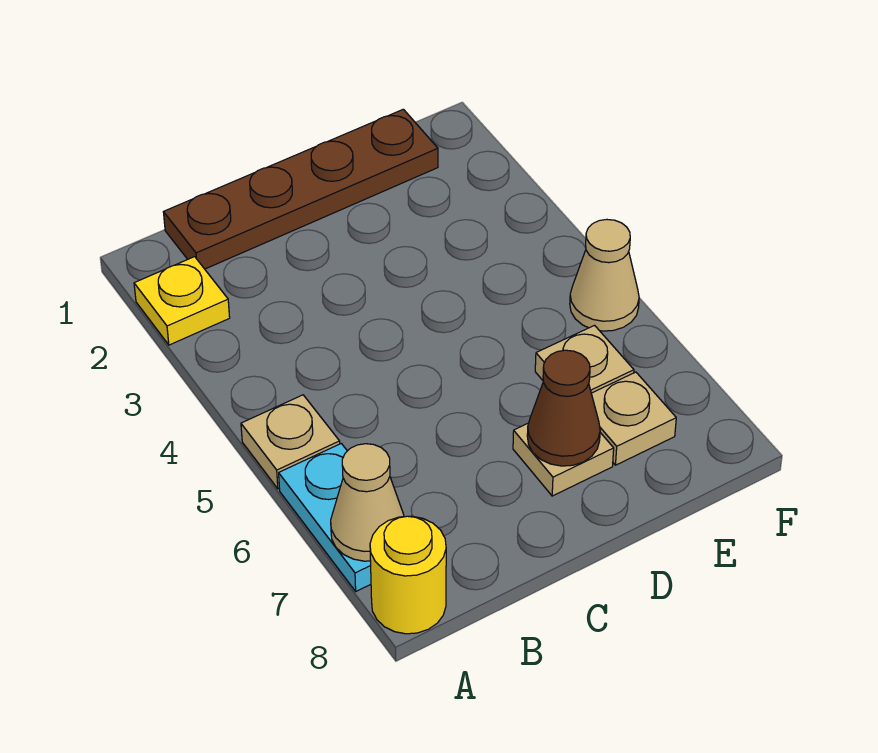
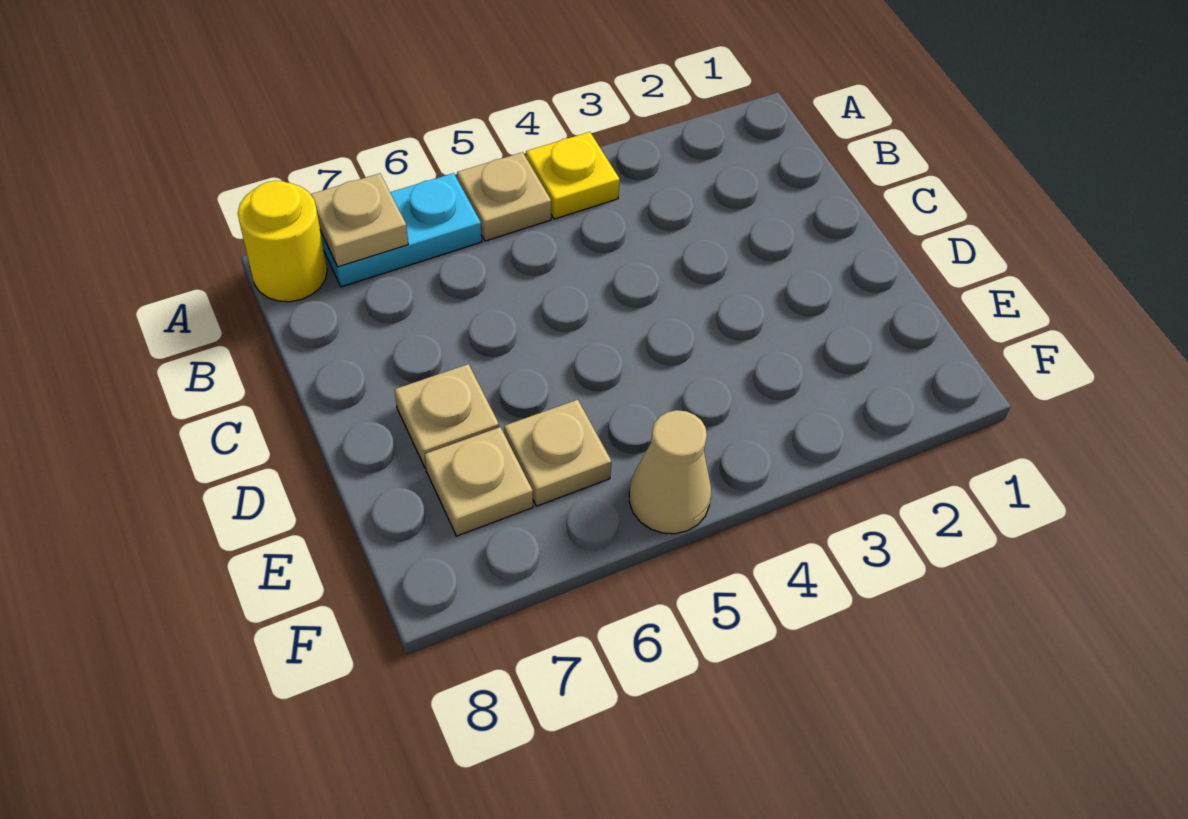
yellow 1x1 plate [134,257,230,345] -> yellow 1x1 plate moved to [526,132,620,219]
tan 1x1 cone [331,444,404,561] -> tan 1x1 plate [311,173,408,267]
brown 1x4 plate [163,109,438,269] -> none
brown 1x1 cone [527,350,600,466] -> none

